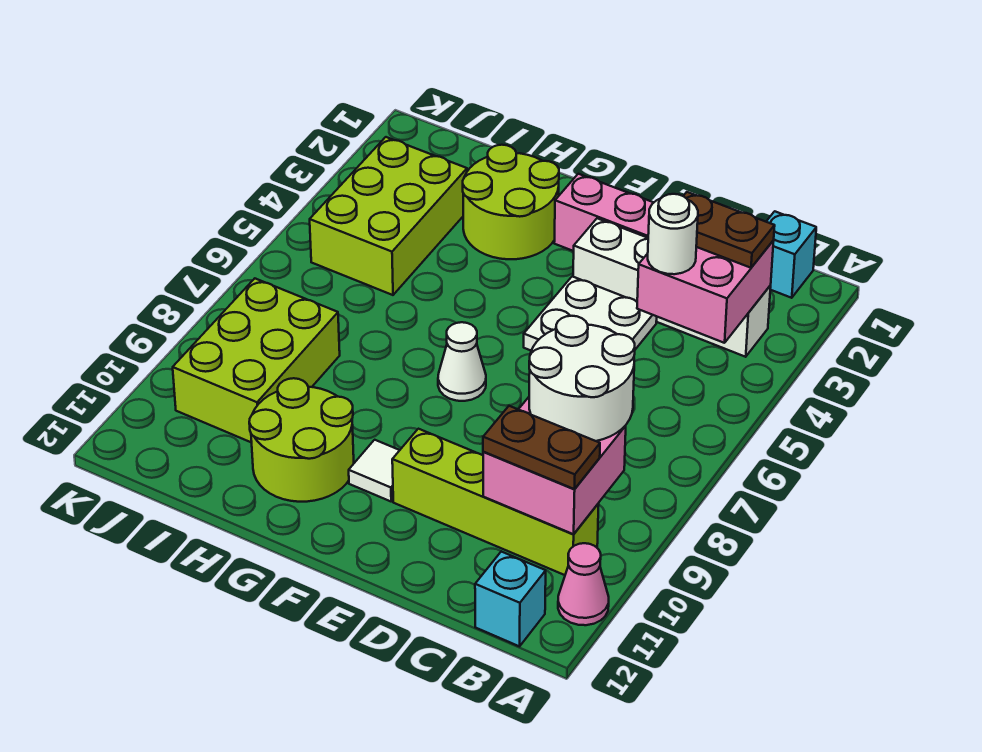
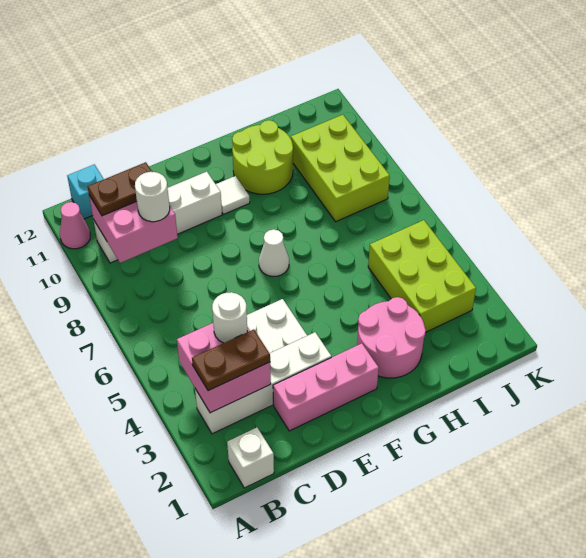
cyan 1x1 brick [766,211,816,298] -> white 1x1 brick [227,427,274,488]
white 2x2 round brick [529,316,635,441] -> white 1x1 round brick [135,172,170,222]
lime 1x4 brick [392,429,599,575] -> white 1x4 brick [93,172,222,263]
lime 2x2 round brick [463,145,559,259] -> pink 2x2 round brick [357,297,426,378]

